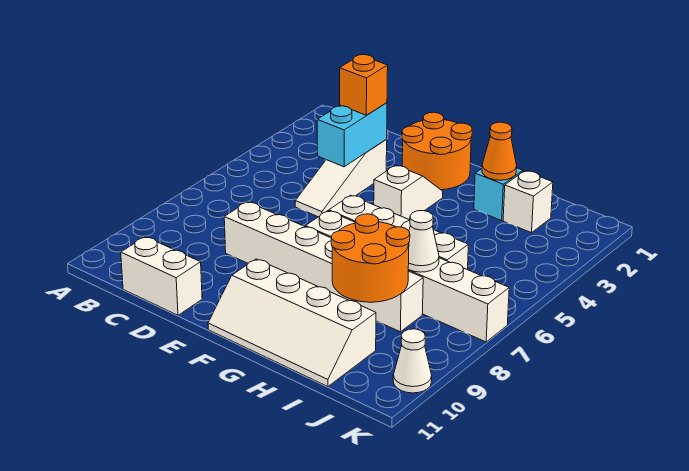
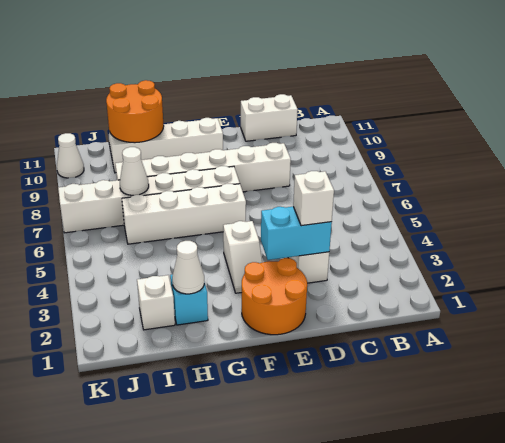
cyan 1x2 brick [317,103,387,167] -> cyan 1x2 brick turned to [261,207,332,260]
orange 1x1 brick [340,55,388,115] -> white 1x1 brick [293,171,334,226]
orange 1x1 cone [482,122,517,180] -> white 1x1 cone [172,241,204,294]
orange 2x2 round brick [331,214,410,302] -> orange 2x2 round brick moved to [106,80,164,143]

